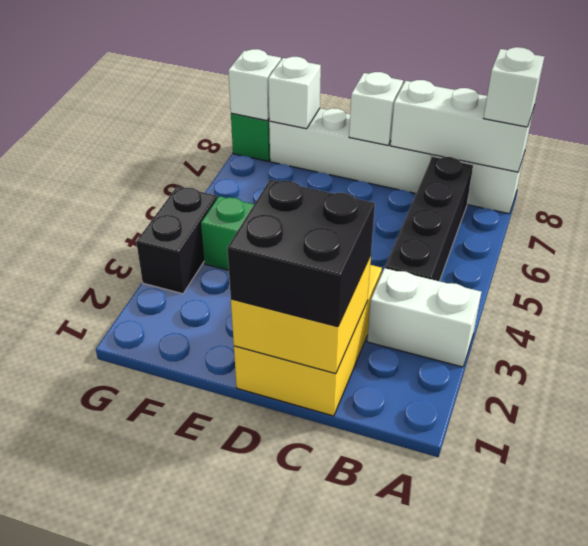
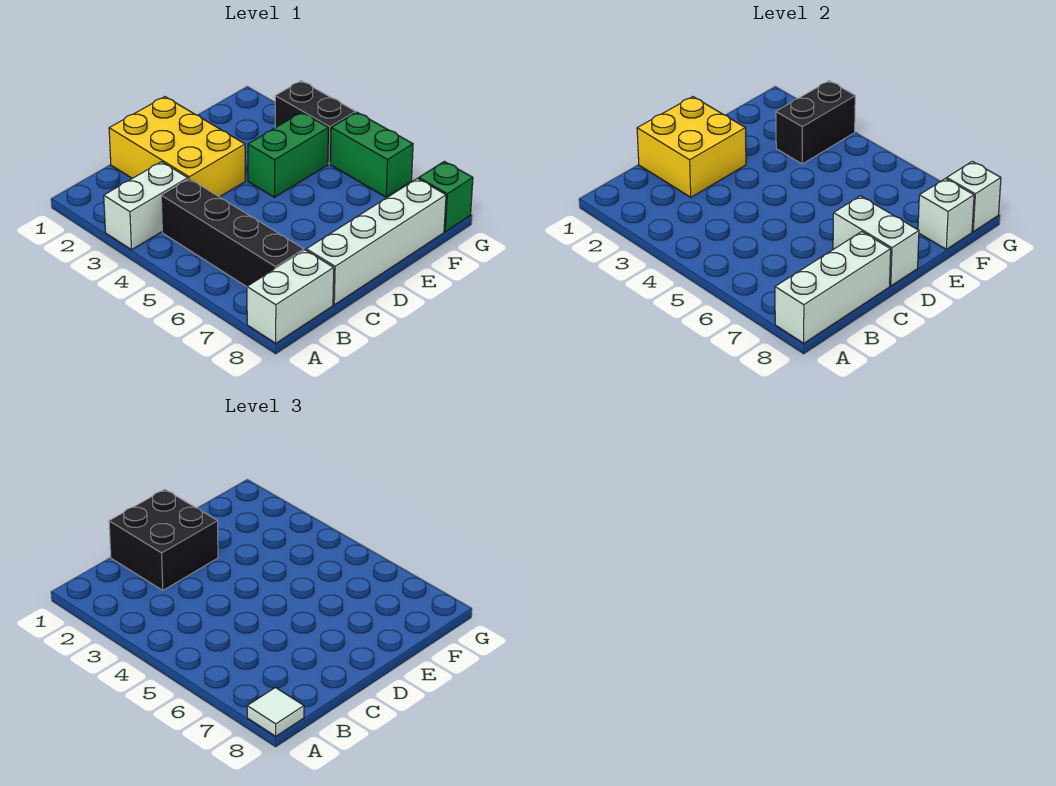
white 1x1 brick [484,47,544,127] -> white 1x1 tile [247,688,304,736]
white 1x1 brick [349,72,403,145] -> white 1x2 brick [833,196,919,286]
none -> black 1x2 brick [776,81,855,164]
none -> green 1x2 brick [330,112,413,197]

